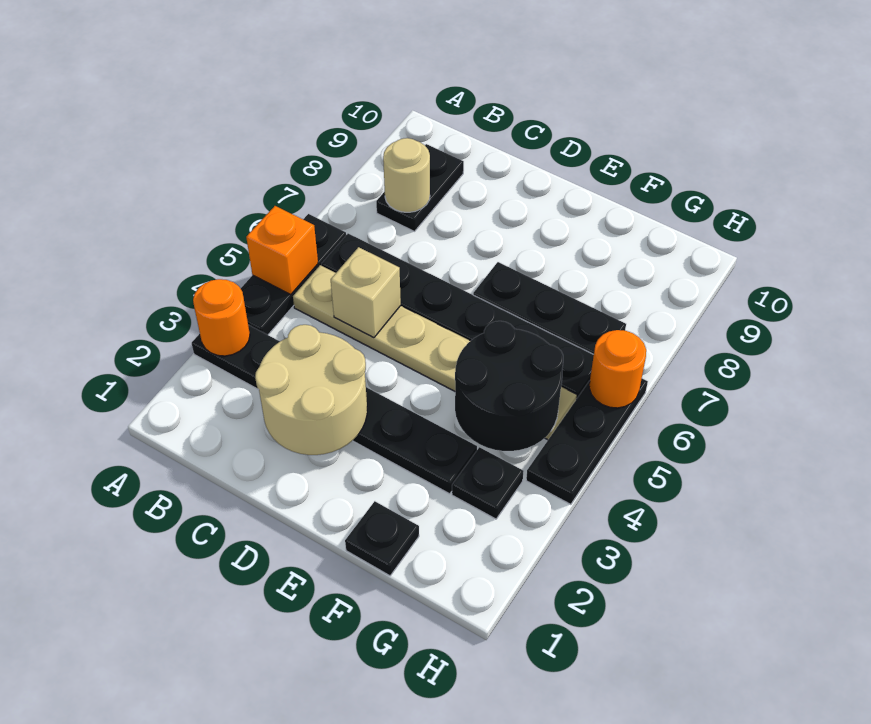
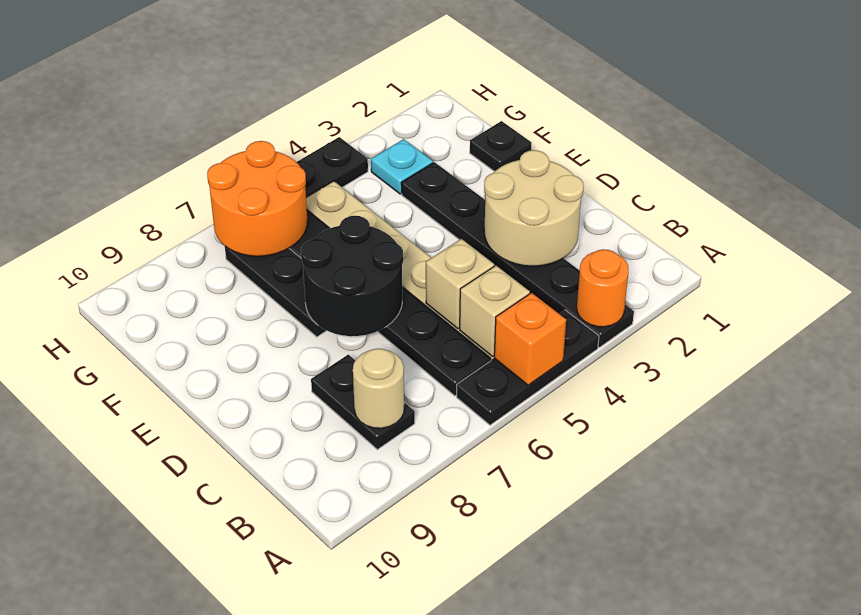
none -> tan 1x1 brick [460,266,530,356]
black 1x2 plate [376,144,464,232] -> black 1x2 plate turned to [311,355,415,450]
black 2x2 round brick [455,321,563,451] -> black 2x2 round brick moved to [301,216,403,336]
black 1x1 plate [452,447,524,519] -> cyan 1x1 plate [371,139,433,194]
orange 1x1 round brick [589,330,646,408] -> orange 2x2 round brick [207,141,307,256]

